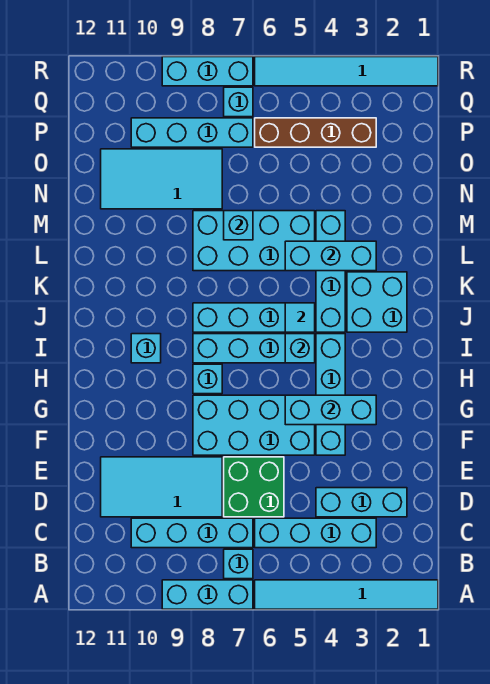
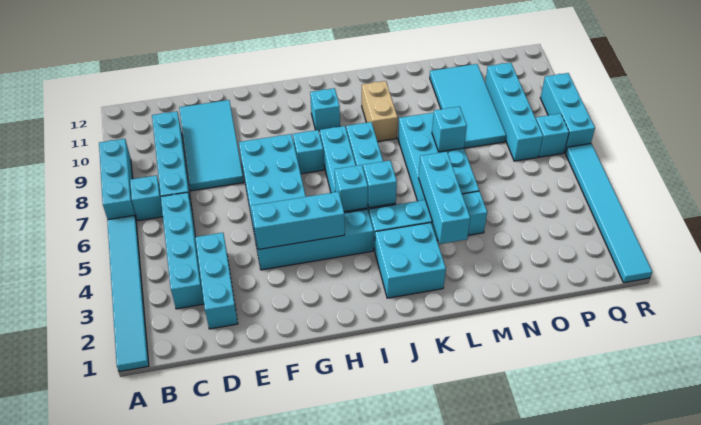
green 2x2 brick [224,457,284,517] -> none
cyan 1x3 brick [285,395,376,425] -> cyan 1x3 brick turned to [251,192,345,249]
cyan 1x1 tile [285,303,315,332] -> cyan 1x1 brick [363,161,397,208]
none -> tan 1x2 brick [362,81,398,142]
brown 1x4 brick [255,118,376,147] -> none

